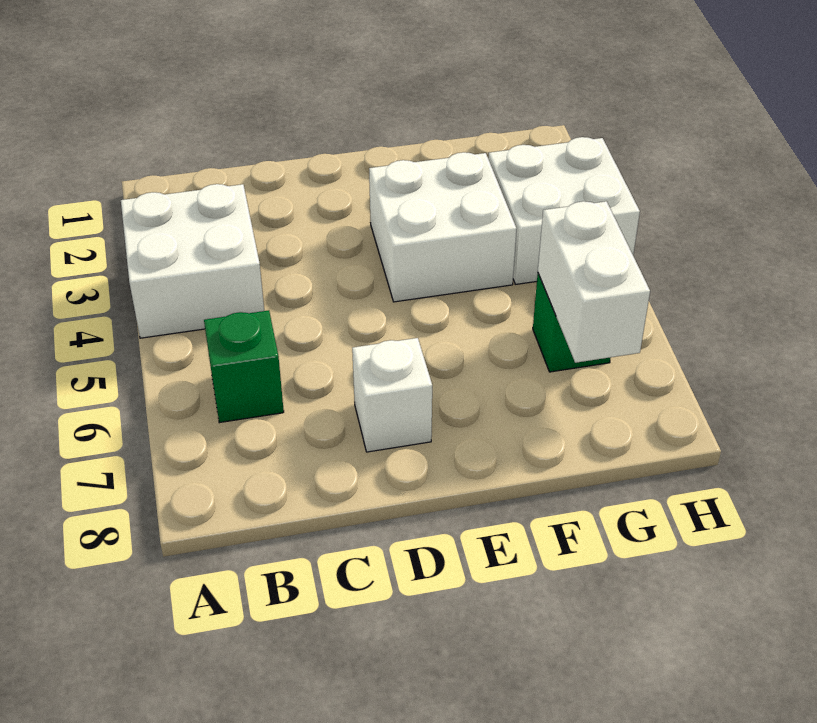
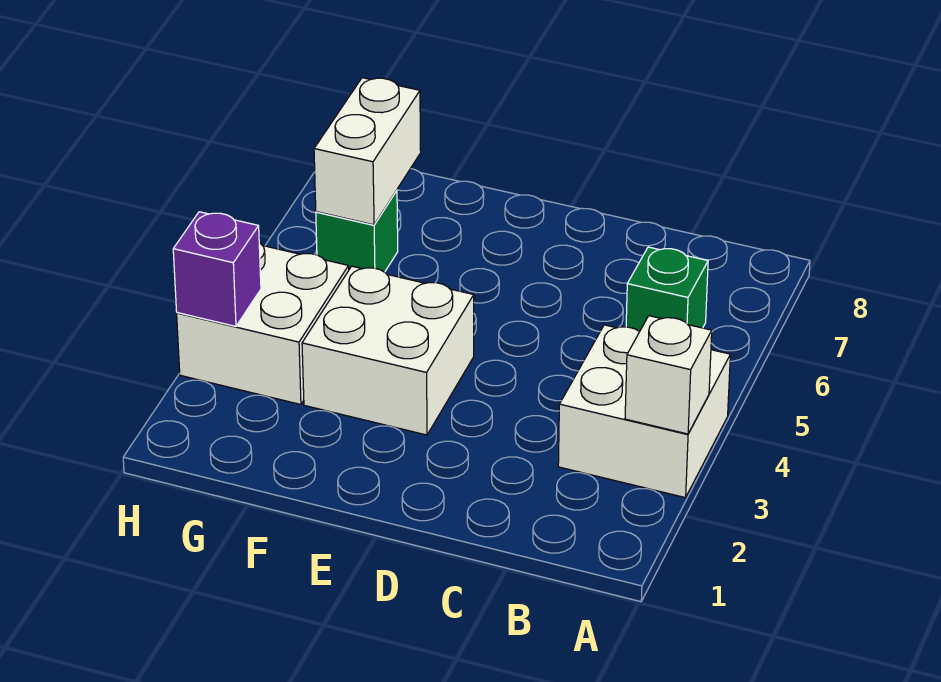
white 1x1 brick [352,338,432,452] -> white 1x1 brick moved to [625,316,712,434]
none -> purple 1x1 brick [173,212,261,326]

